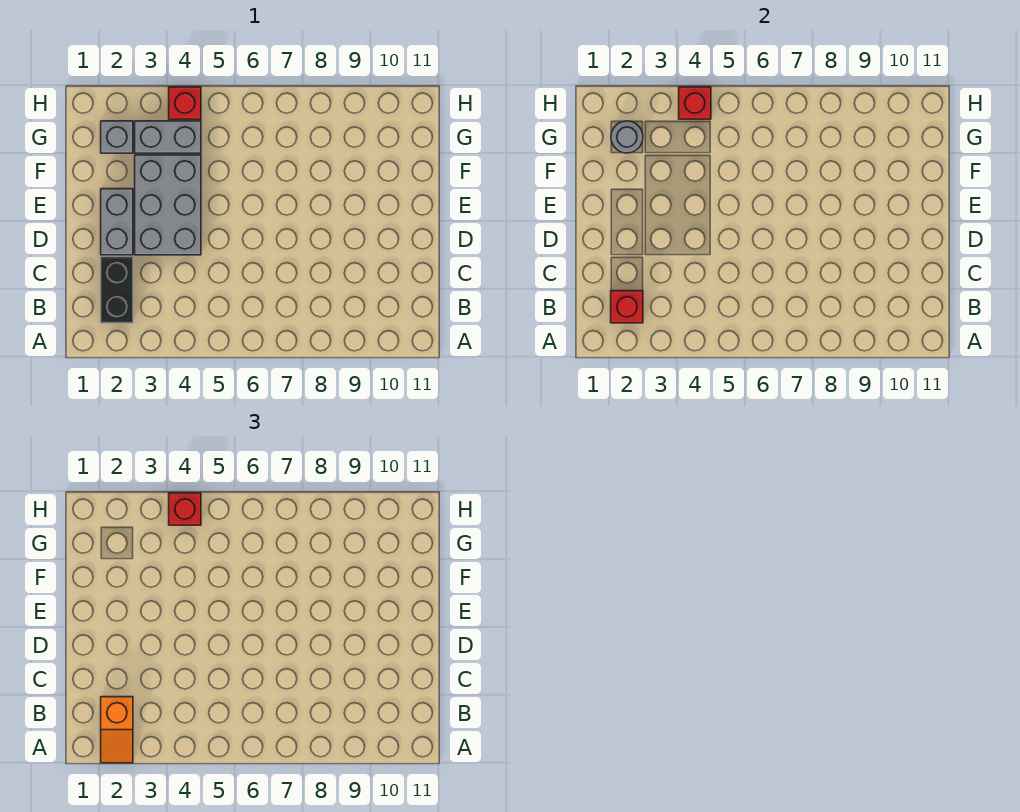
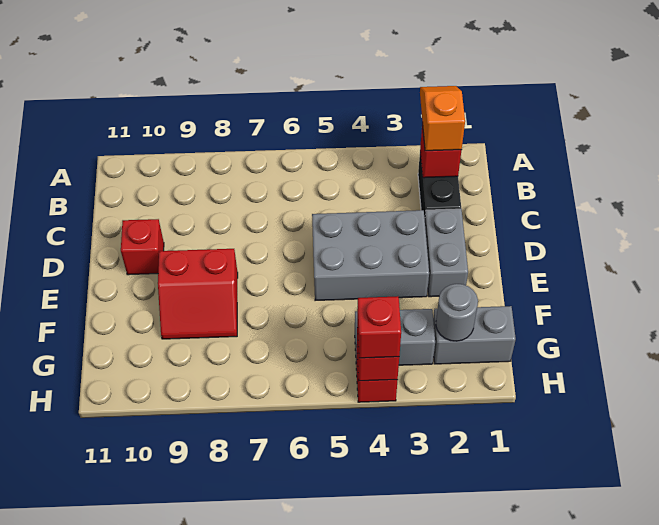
grey 2x3 brick [135,155,201,255] -> grey 2x3 brick turned to [312,210,429,300]
none -> red 1x1 brick [121,219,164,275]
none -> red 2x2 slope [158,249,238,339]
grey 1x1 brick [101,121,133,153] -> grey 1x2 brick [433,306,516,364]

